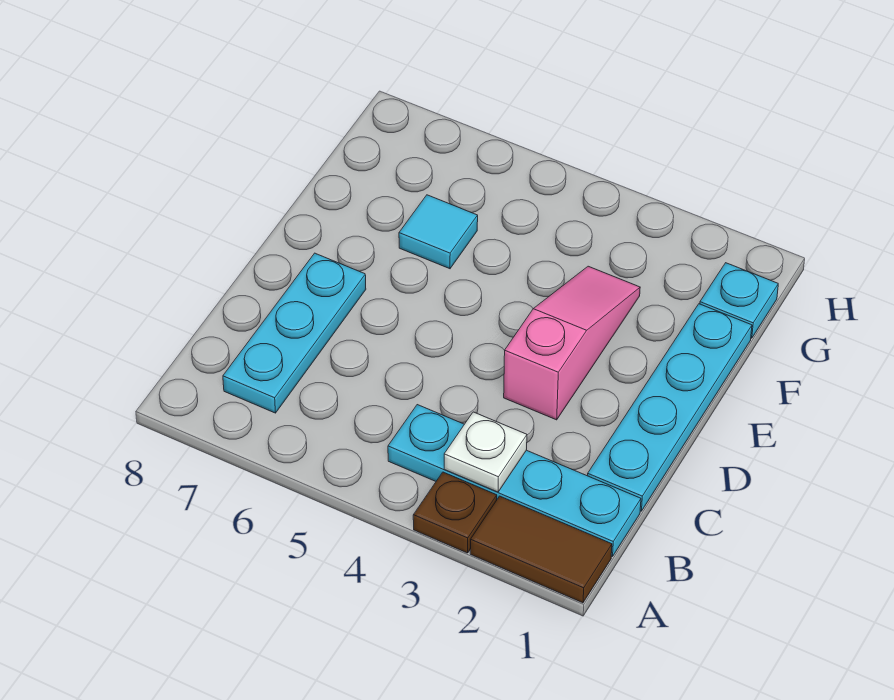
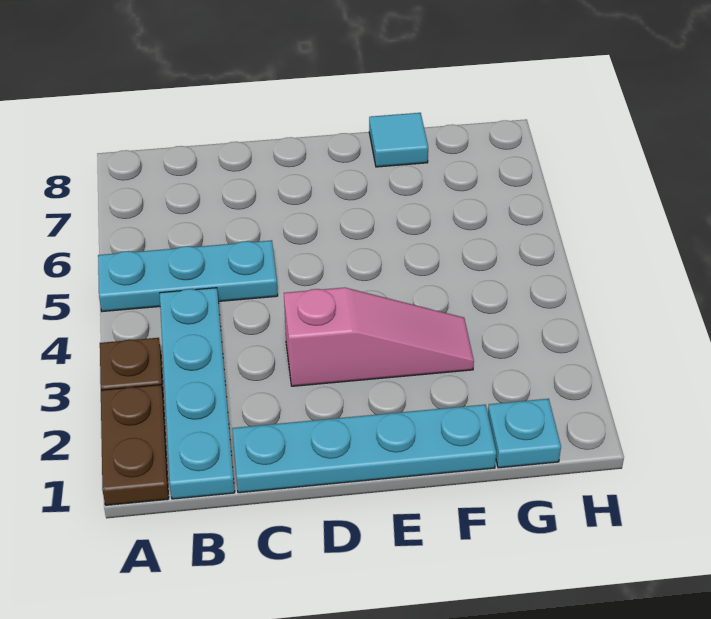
brown 1x2 tile [470,496,612,603] -> brown 1x2 plate [101,385,169,505]
white 1x1 plate [444,412,527,492] -> none
cyan 1x3 plate [223,253,366,413] -> cyan 1x3 plate moved to [98,240,278,312]
cyan 1x1 tile [399,195,478,269] -> cyan 1x1 tile moved to [369,113,428,167]

